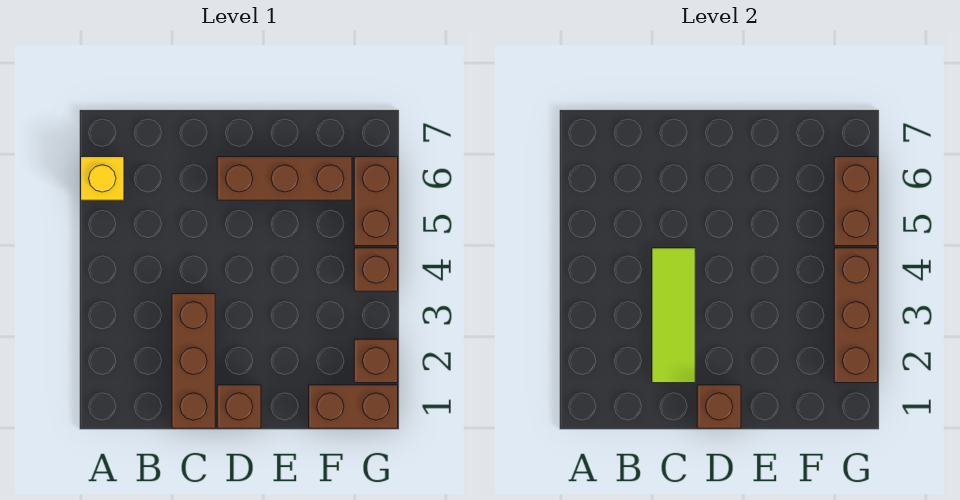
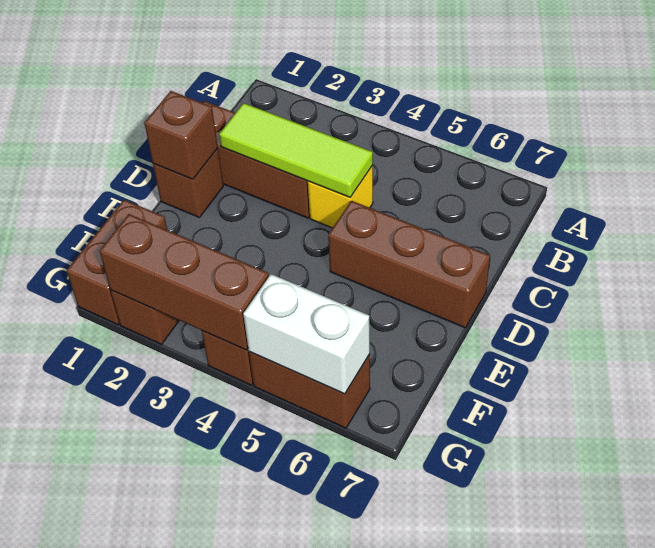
yellow 1x1 brick [81,157,124,200] -> yellow 1x1 brick moved to [308,166,373,228]
brown 1x3 brick [217,157,352,200] -> brown 1x3 brick turned to [328,201,490,328]
brown 1x2 brick [834,157,878,246] -> white 1x2 brick [243,274,370,394]

